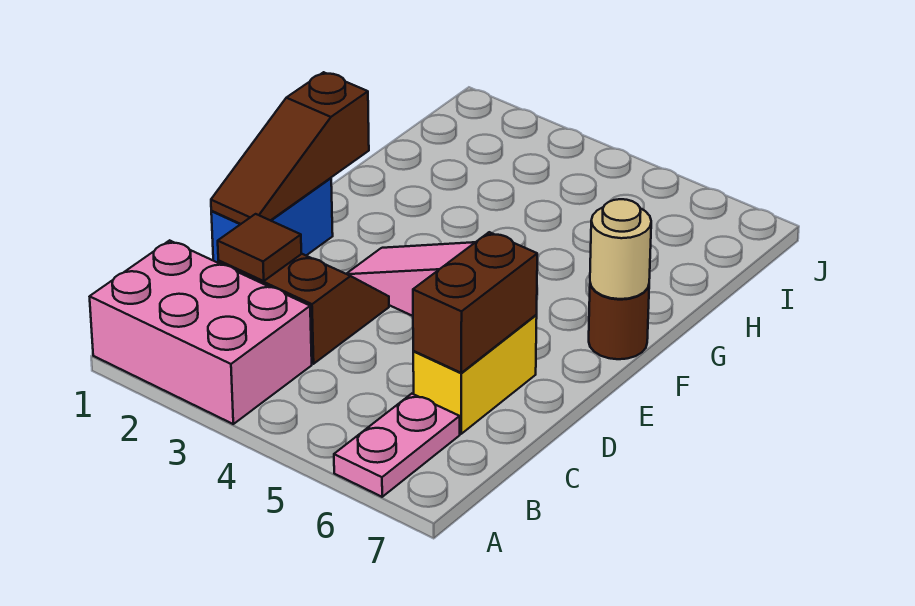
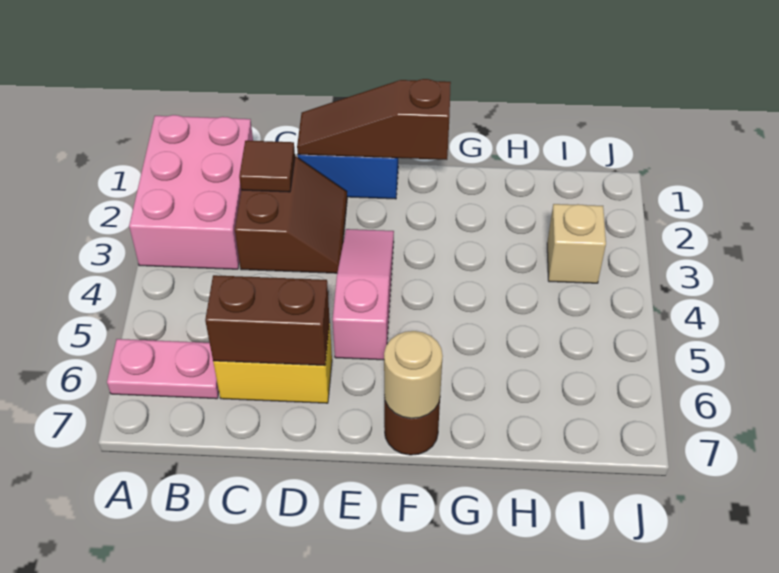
none -> tan 1x1 brick [547,204,606,283]

